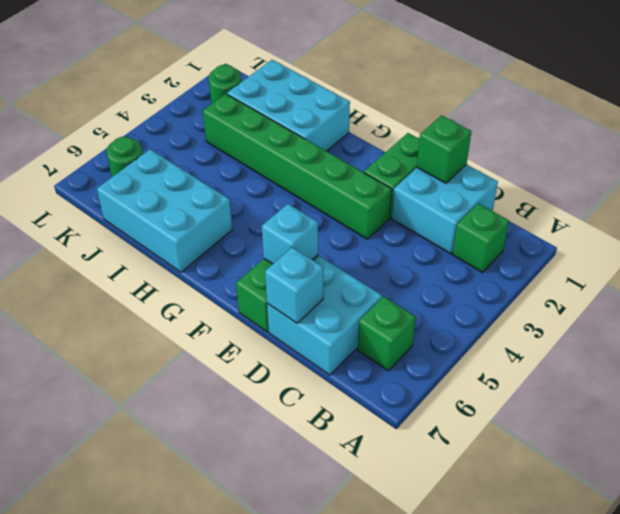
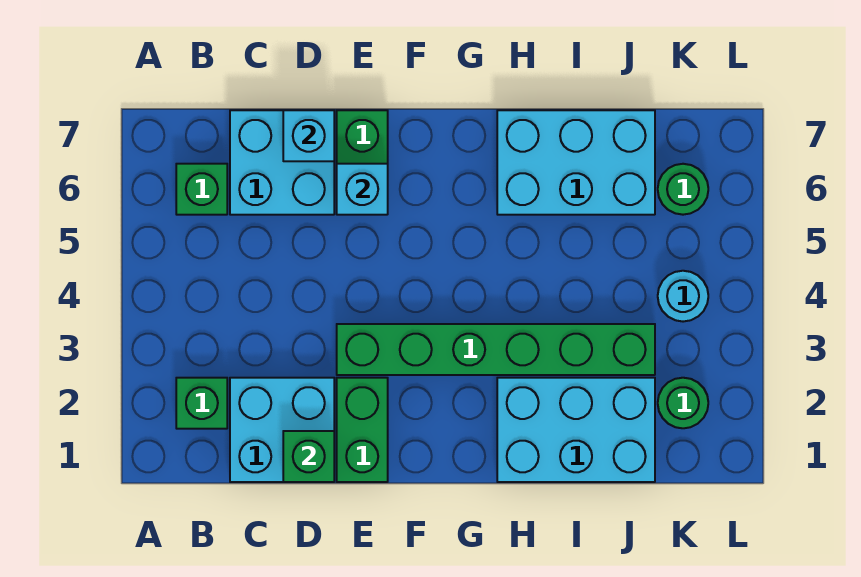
none -> cyan 1x1 round brick [658,271,708,322]

